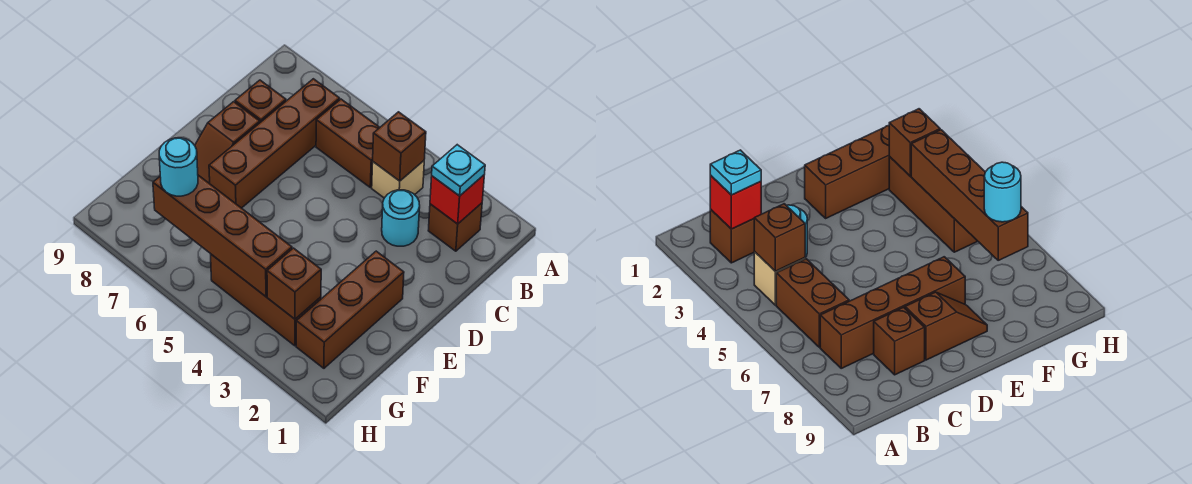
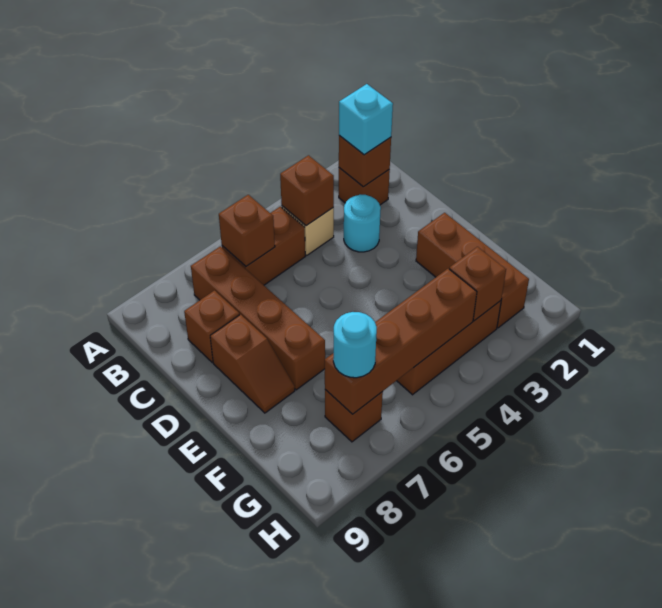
red 1x1 brick [430,175,484,224] -> brown 1x1 brick [339,136,391,187]
cyan 1x1 plate [432,145,485,196] -> cyan 1x1 brick [339,84,393,155]
none -> brown 1x1 brick [219,195,275,266]
none -> brown 1x1 brick [325,390,383,442]

